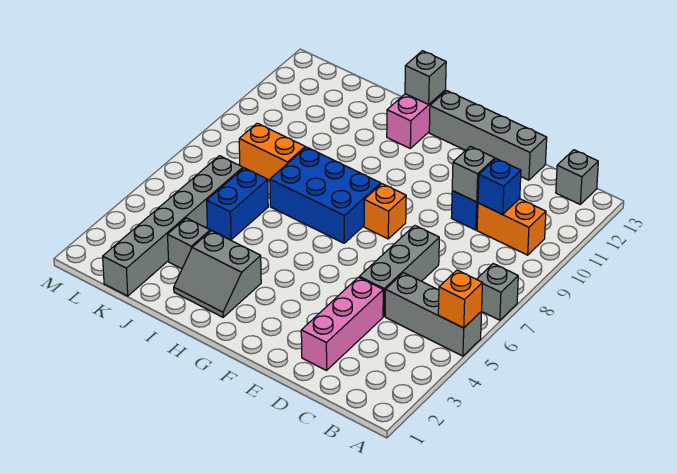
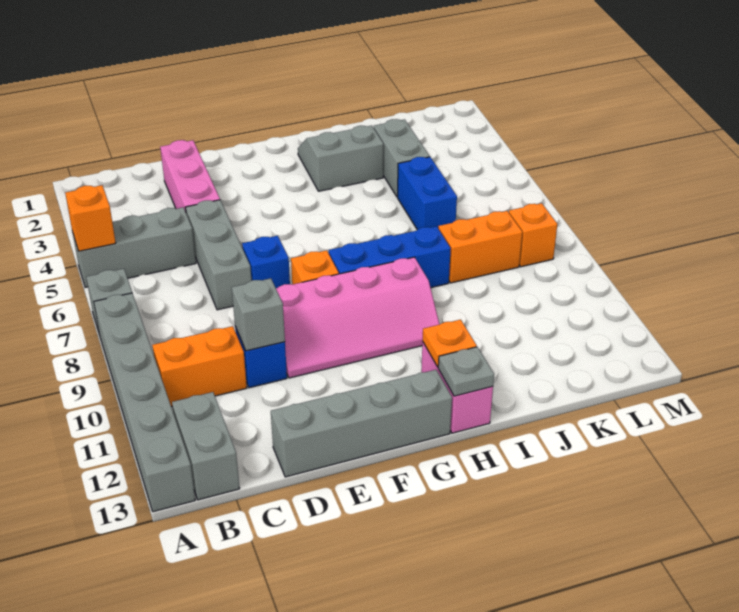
grey 1x1 brick [556,150,598,204] -> grey 1x2 brick [172,392,240,500]
blue 1x1 brick [478,159,521,214] -> blue 1x1 brick moved to [242,236,290,288]
none -> pink 2x4 slope [276,257,440,378]
blue 2x3 brick [270,147,381,243] -> blue 1x3 brick [329,226,451,288]
none -> orange 1x1 plate [423,320,477,367]
grey 1x1 brick [405,51,446,104] -> grey 1x1 plate [438,347,494,396]
grey 1x1 brick [168,218,210,269] -> grey 1x2 brick [374,119,430,197]
grey 1x6 brick [103,156,243,296] -> grey 1x6 brick moved to [94,293,195,512]
none -> orange 1x1 brick [509,203,557,267]

